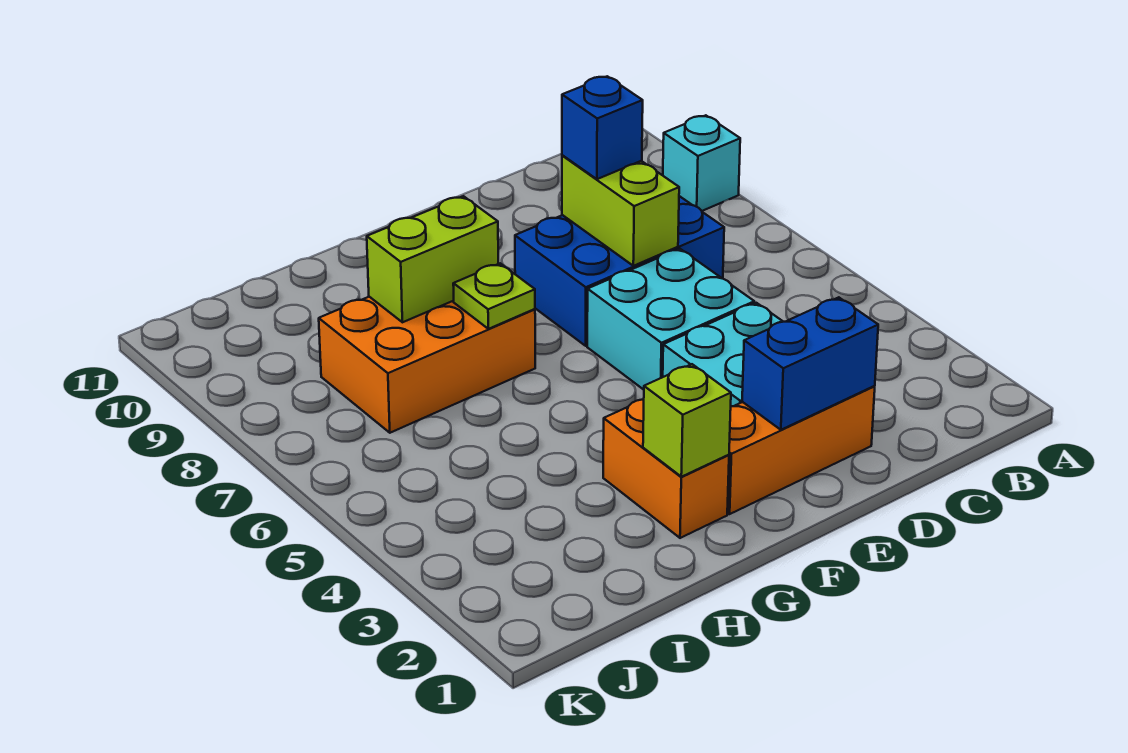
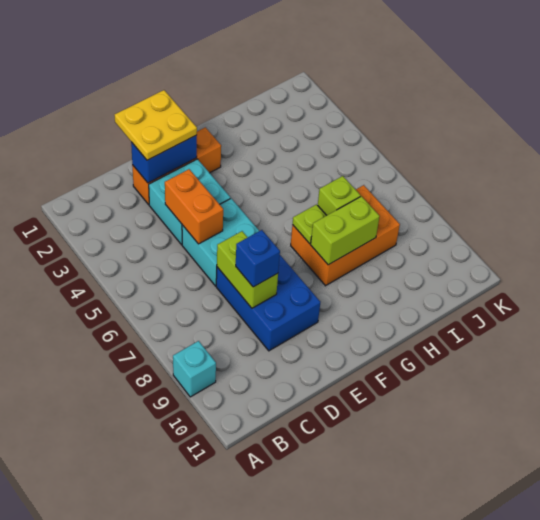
blue 2x3 brick [515,196,724,346] -> blue 2x3 brick turned to [216,255,320,351]
none -> yellow 2x2 plate [115,90,197,160]
orange 1x2 brick [603,399,729,538] -> orange 1x2 brick moved to [165,169,223,244]
lime 1x1 brick [643,364,731,477] -> lime 1x1 brick moved to [318,176,361,215]

